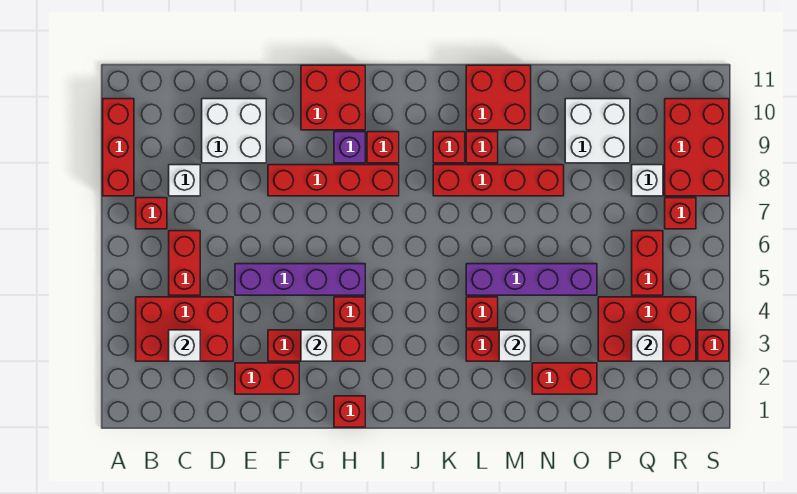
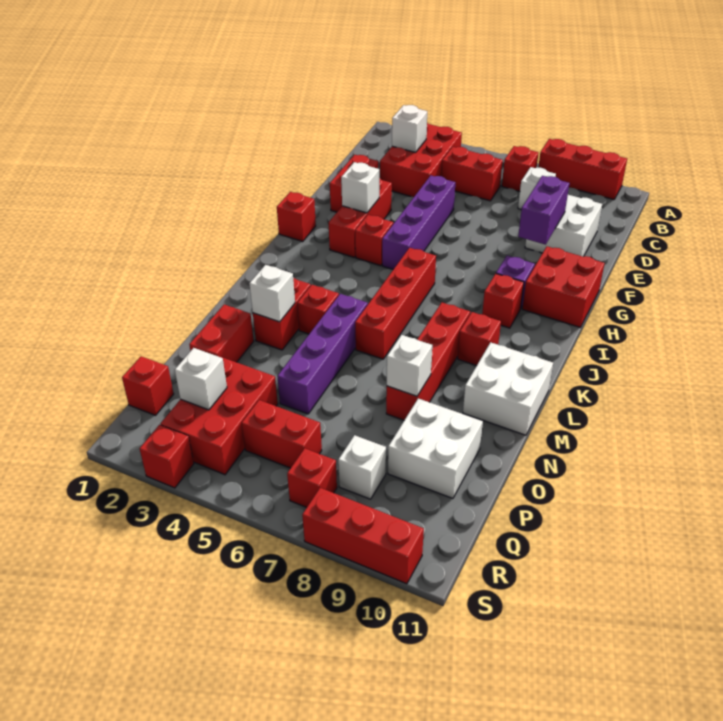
none -> purple 1x2 brick [518,176,569,245]
red 1x4 brick [268,165,399,196] -> red 1x4 brick moved to [355,248,436,359]
red 1x1 brick [466,132,498,163] -> red 1x1 brick moved to [122,356,174,415]
red 2x2 brick [466,65,531,130] -> white 2x2 brick [463,342,553,435]
none -> white 1x1 brick [387,335,432,396]
red 2x3 brick [665,99,729,196] -> red 1x3 brick [302,488,424,584]

